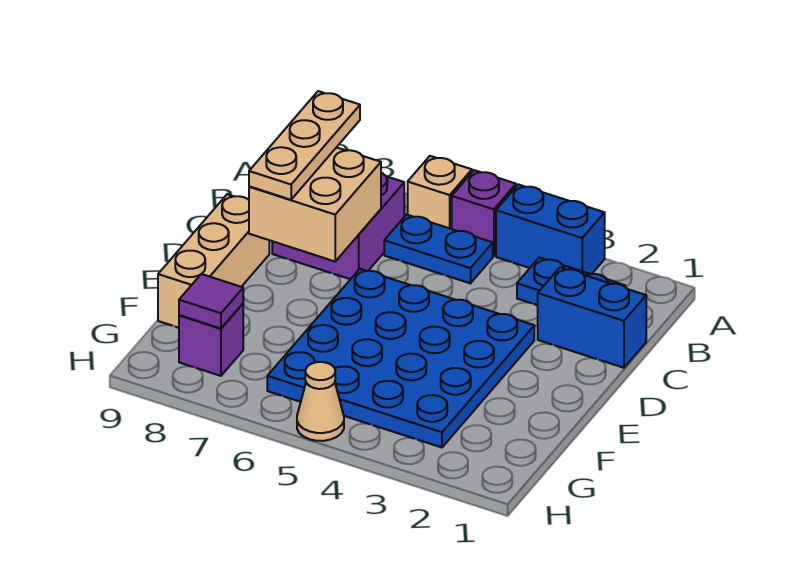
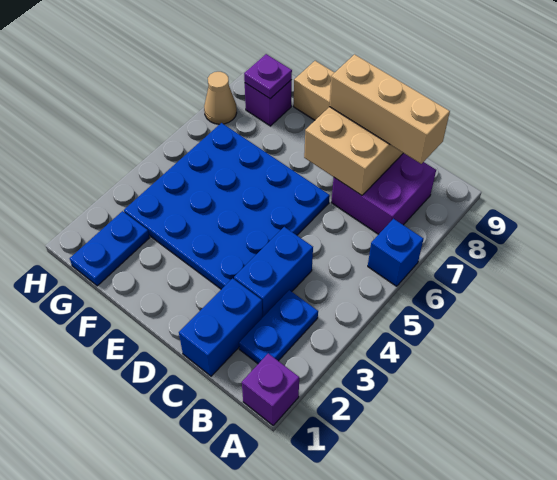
blue 1x2 brick [496,184,605,274] -> blue 1x2 brick moved to [234,227,313,318]
purple 1x1 brick [452,170,516,256] -> purple 1x1 brick moved to [242,354,299,425]
tan 1x1 brick [408,156,472,229] -> blue 1x1 brick [368,219,424,286]
blue 1x2 plate [384,214,493,283] -> blue 1x2 plate moved to [70,211,150,286]
tan 1x3 plate [249,91,360,200] -> tan 1x3 brick [329,54,450,164]
purple 1x1 tile [179,274,243,328] -> purple 1x1 plate [244,54,292,99]
tan 1x1 cone [297,362,344,441] -> tan 1x1 cone moved to [204,72,237,124]

